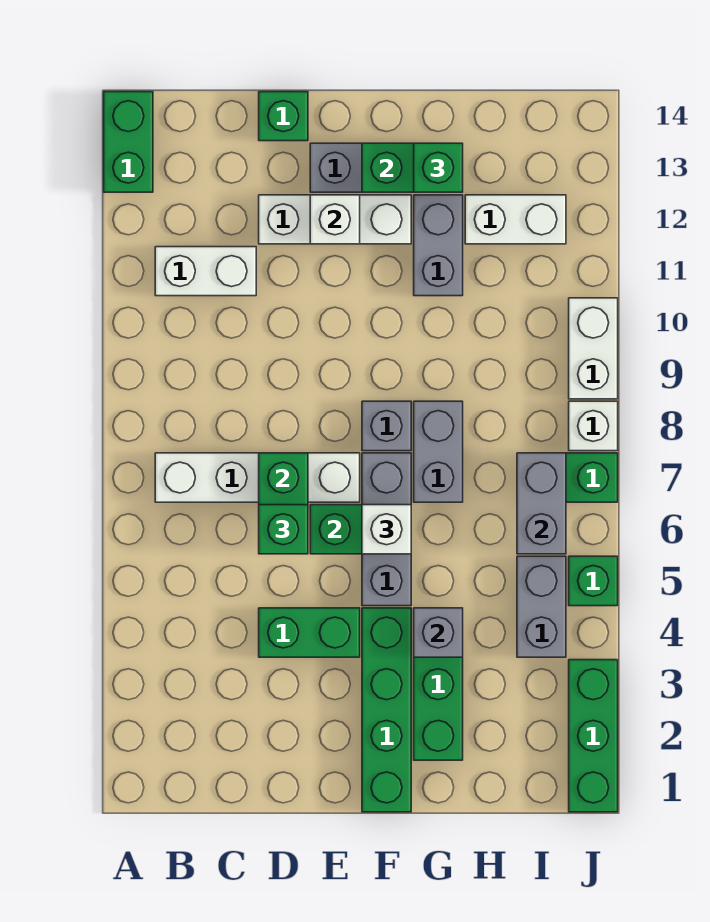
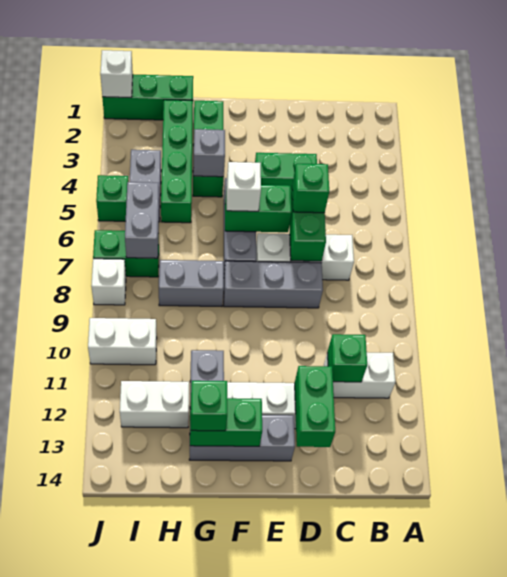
green 1x2 brick [104,92,153,192] -> green 1x2 brick moved to [295,366,335,447]
white 1x4 brick [155,453,360,502] -> white 1x3 brick [256,233,354,280]
green 1x1 brick [259,92,308,141] -> green 1x1 brick moved to [327,334,367,382]
white 1x1 brick [310,195,360,244] -> white 1x1 brick moved to [100,50,133,98]
green 1x4 brick [362,608,411,812] -> green 1x4 brick moved to [161,100,193,223]
grey 1x1 brick [362,401,411,451] -> grey 1x3 brick [224,261,323,308]
grey 1x2 brick [414,401,463,502] -> grey 1x2 brick turned to [159,260,224,306]
green 1x3 brick [569,660,618,812] -> green 1x3 brick turned to [102,74,193,120]
white 1x2 brick [569,298,618,399] -> white 1x2 brick turned to [88,318,157,365]

